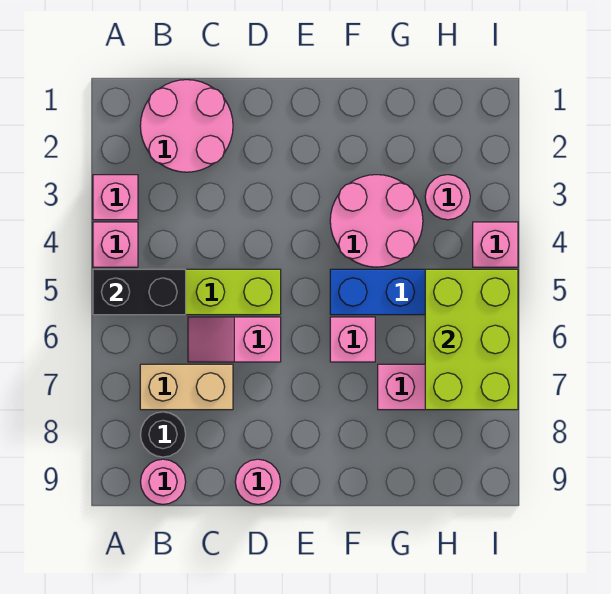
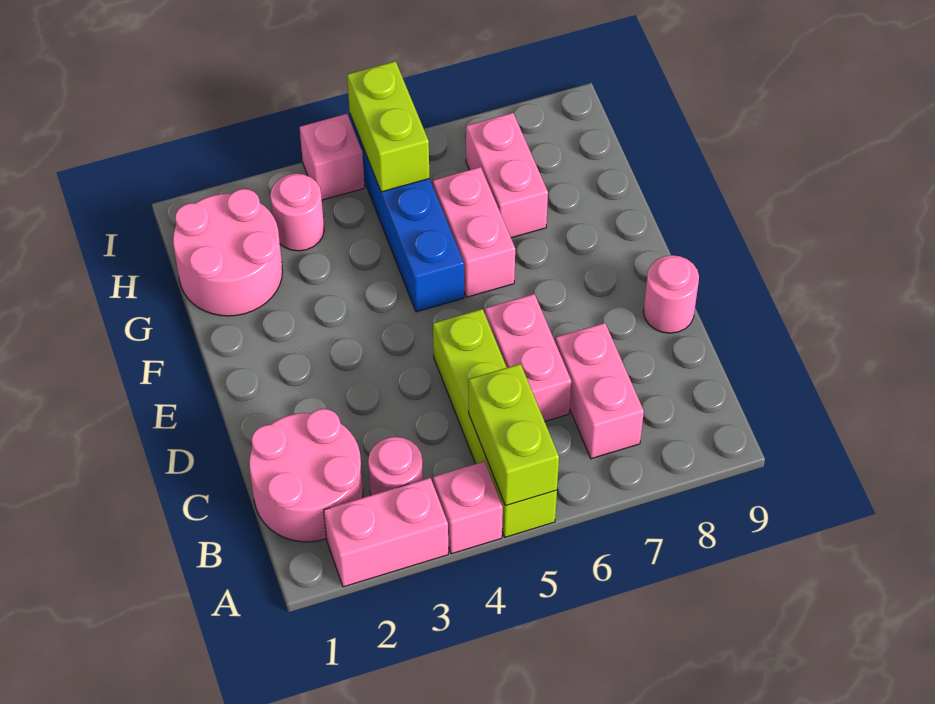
pink 1x1 brick [93,175,138,220] -> pink 1x2 brick [324,478,448,587]
black 1x2 brick [93,269,186,315] -> lime 1x2 brick [469,364,559,506]
tan 1x2 brick [140,364,233,410] -> pink 1x2 brick [555,323,644,459]
black 1x1 round brick [140,412,186,457] -> none
pink 1x1 round brick [140,459,186,504] -> pink 1x1 round brick moved to [368,437,423,495]
pink 1x2 slope [188,317,281,362] -> pink 1x2 brick [485,294,571,421]
pink 2x2 round brick [330,175,423,267] -> pink 2x2 round brick moved to [173,189,283,316]
pink 1x1 brick [330,317,375,362] -> pink 1x2 brick [433,167,515,297]
lime 2x3 brick [425,269,518,410] -> lime 1x2 brick [347,61,429,192]

